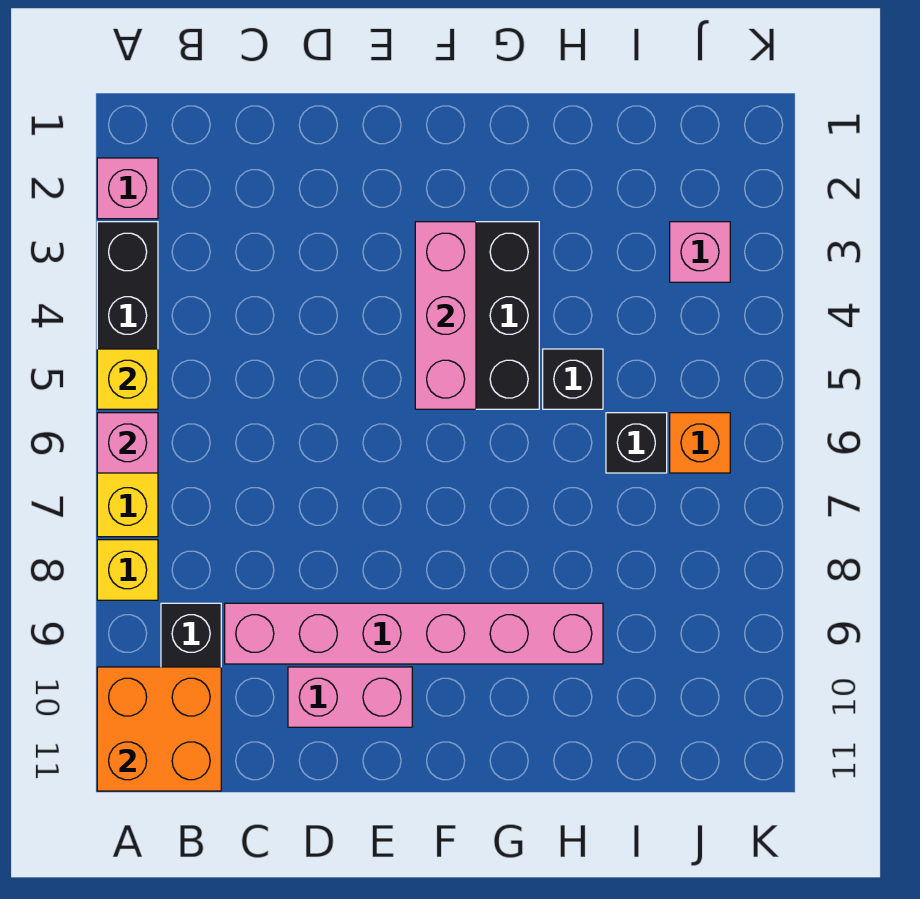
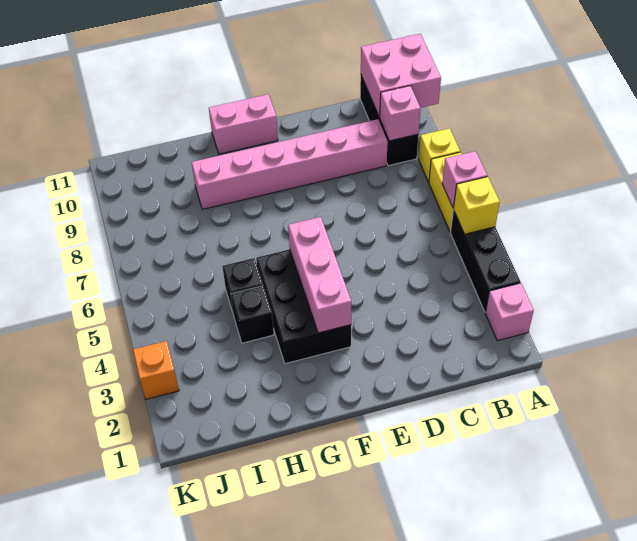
orange 2x2 brick [97,667,221,791] -> pink 2x2 brick [361,34,441,117]
pink 1x2 brick [288,667,412,727] -> pink 1x2 brick moved to [209,94,278,154]
black 1x1 brick [606,413,667,473] -> black 1x1 brick moved to [231,286,274,343]
pink 1x1 brick [670,222,730,282] -> pink 1x1 brick moved to [379,86,421,141]
orange 1x1 brick [670,413,730,473] -> orange 1x1 brick moved to [133,341,179,399]

